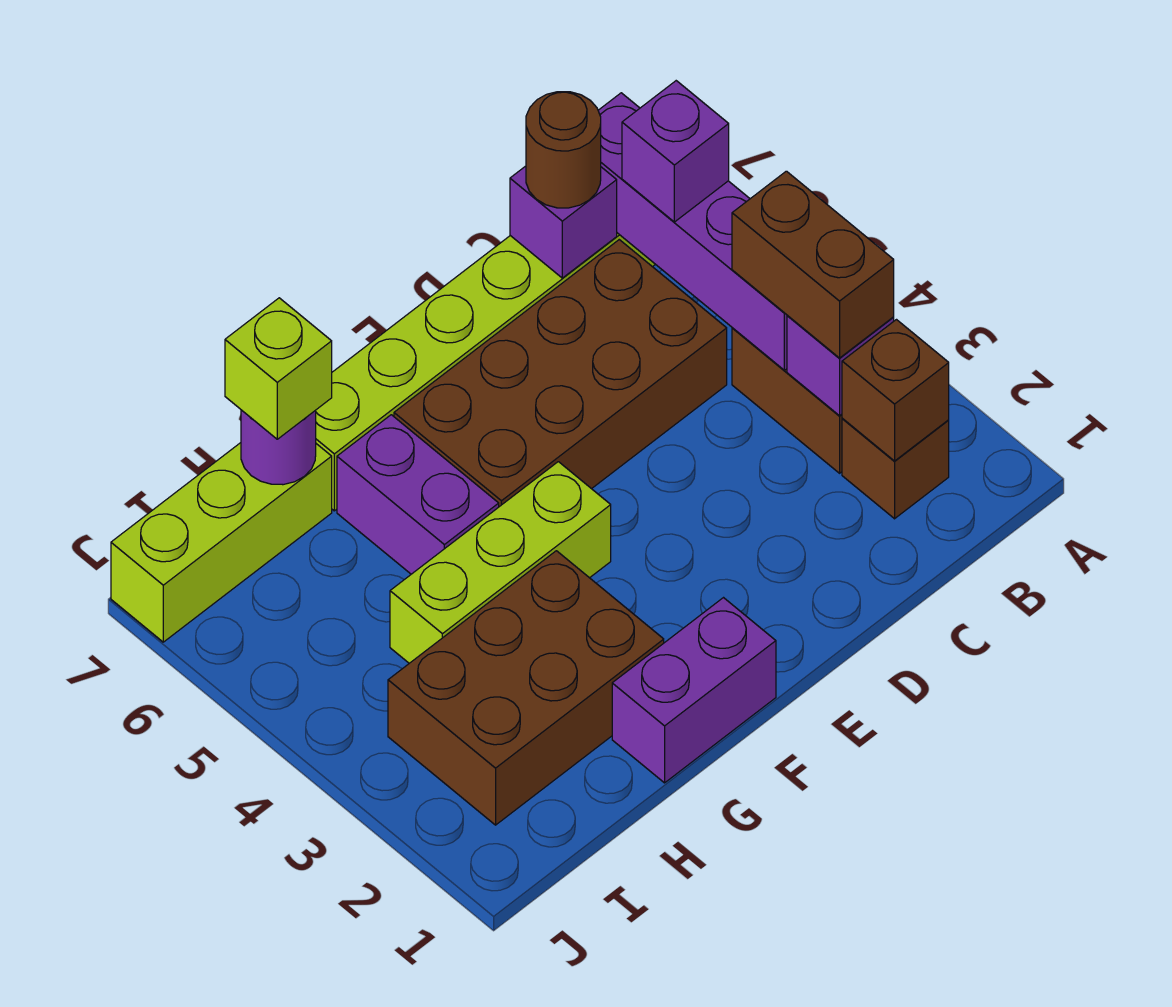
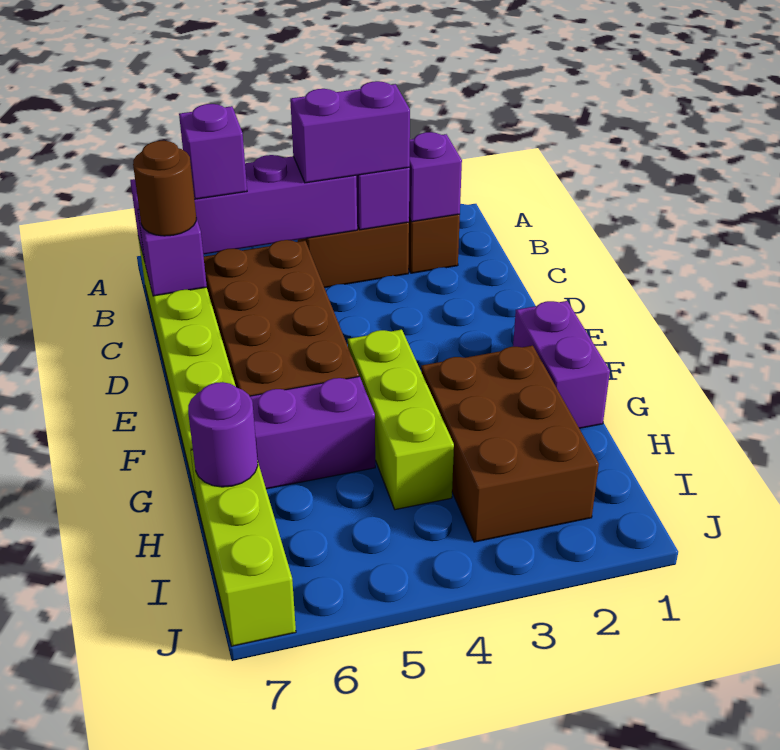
brown 1x1 brick [842,320,949,461] -> purple 1x1 brick [409,132,462,222]
brown 1x2 brick [732,171,894,358] -> purple 1x2 brick [290,81,410,183]
lime 1x1 brick [225,298,332,439] -> none

